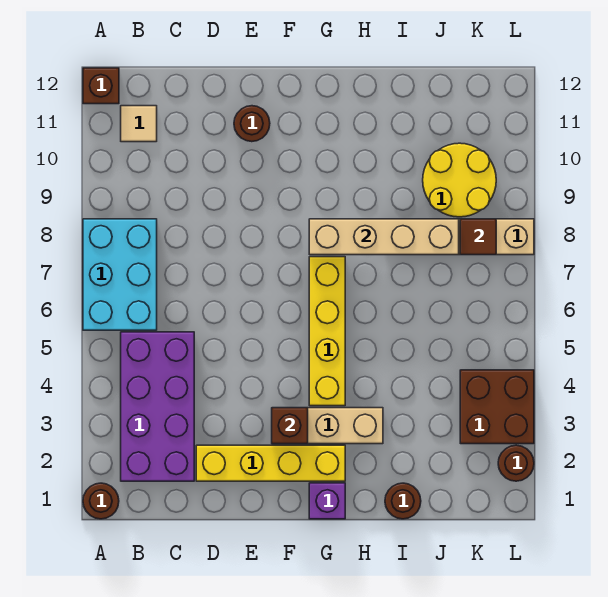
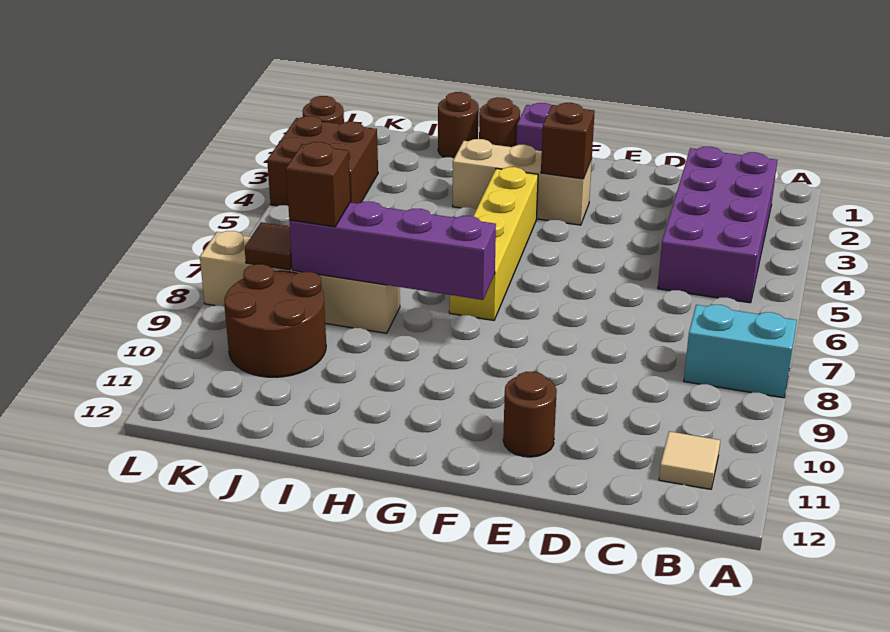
brown 1x1 round brick [83,483,119,519] -> brown 1x1 round brick moved to [479,97,520,147]
cyan 2x3 brick [83,219,157,330] -> cyan 1x2 brick [684,305,797,398]
brown 1x1 brick [83,68,119,104] -> brown 1x1 brick moved to [286,142,350,227]
yellow 1x4 brick [196,445,345,481] -> none
tan 1x4 brick [309,219,459,255] -> purple 1x4 brick [289,202,496,300]
yellow 2x2 round brick [423,143,496,217] -> brown 2x2 round brick [224,264,326,377]

